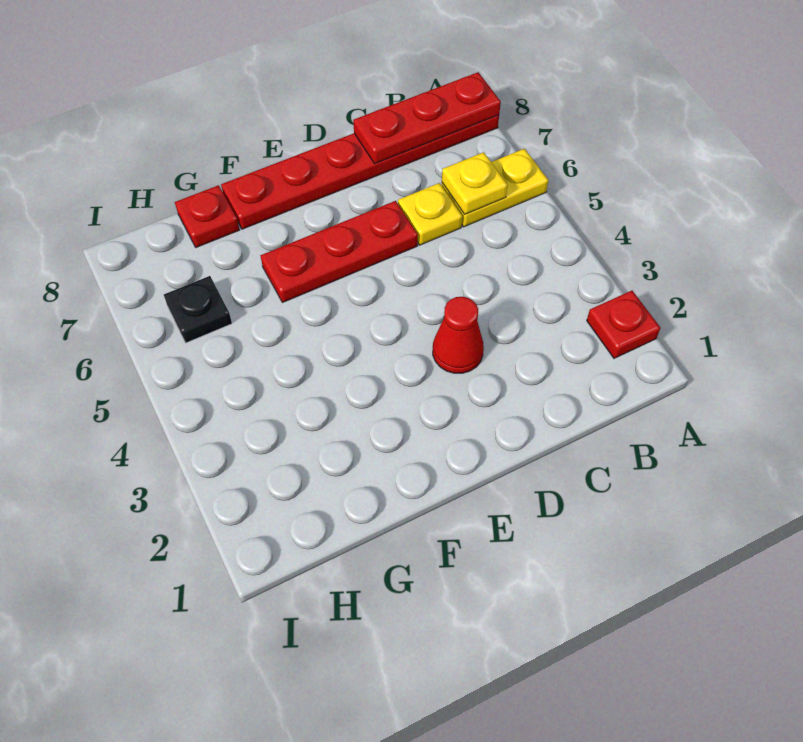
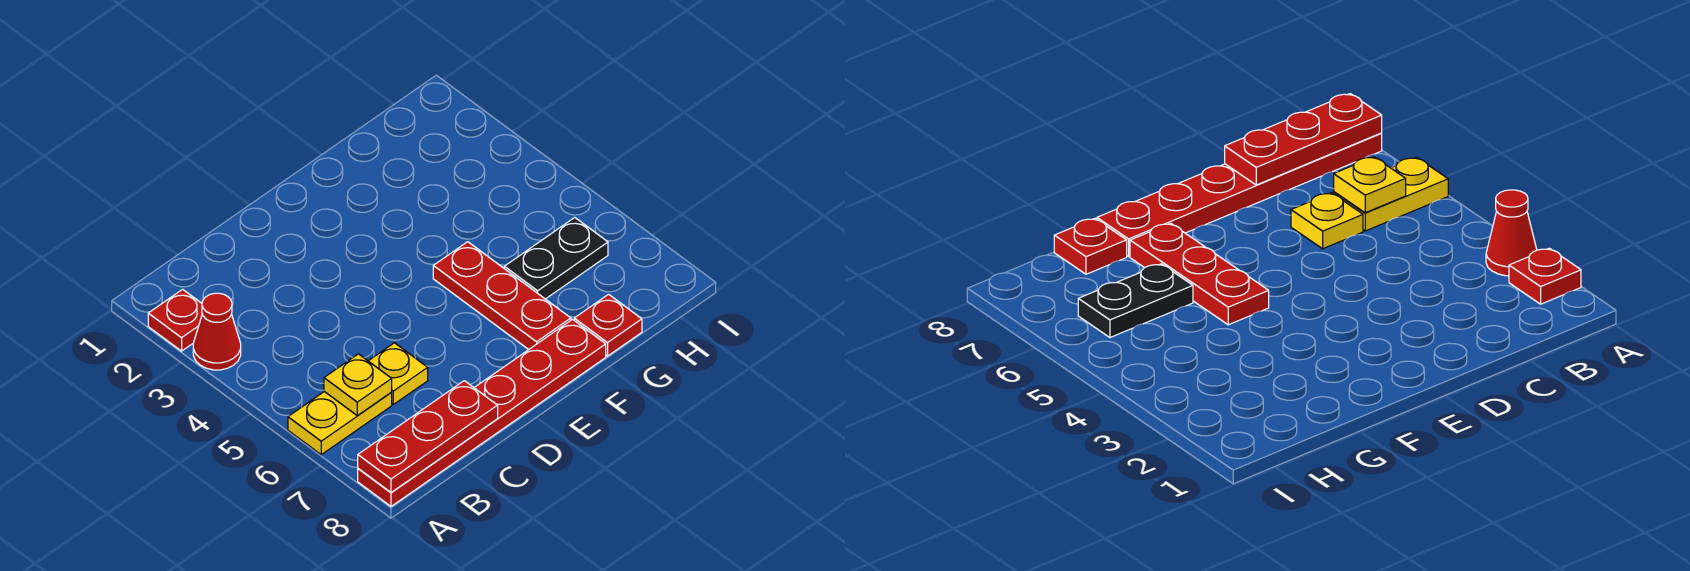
red 1x1 cone [433,297,484,373] -> red 1x1 cone moved to [193,293,241,370]
red 1x3 plate [260,201,418,303] -> red 1x3 plate turned to [433,242,571,350]
black 1x1 plate [164,276,232,343] -> black 1x2 plate [504,218,608,299]

